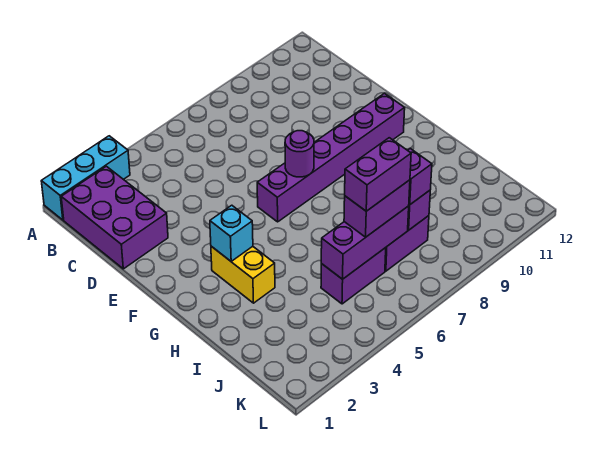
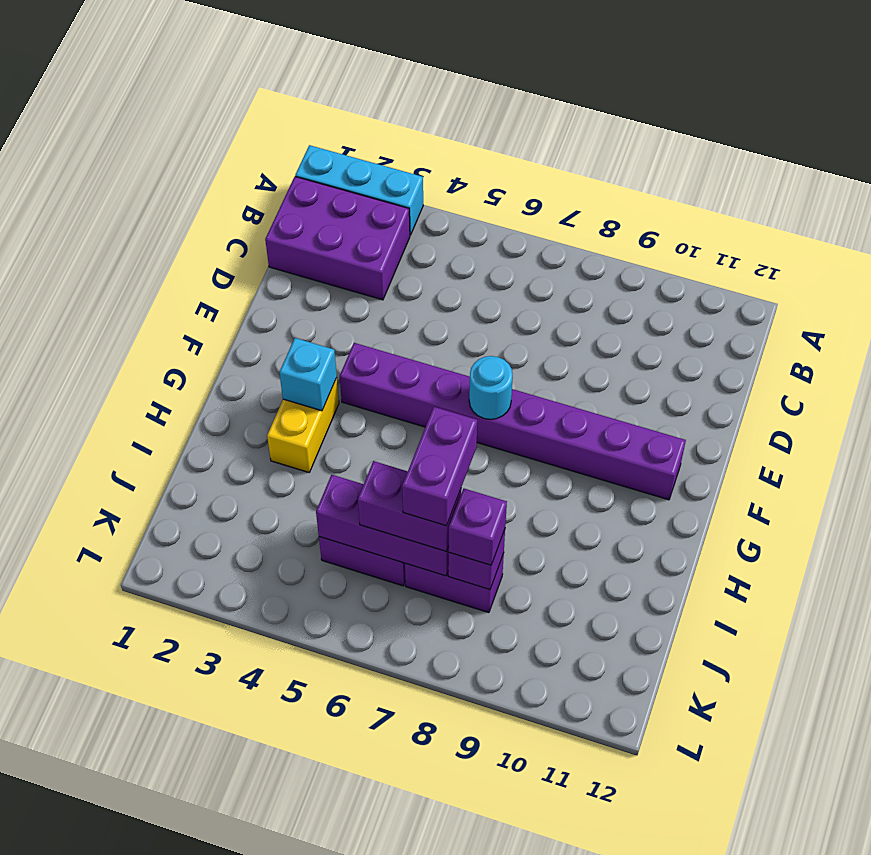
purple 2x3 brick [61,166,168,269] -> purple 2x3 brick turned to [265,177,410,300]
purple 1x6 brick [257,93,405,222] -> purple 1x8 brick [340,343,686,500]
purple 1x1 round brick [285,131,314,177] -> cyan 1x1 round brick [469,356,513,419]
purple 1x2 brick [345,138,411,211] -> purple 1x2 brick turned to [402,407,477,526]

